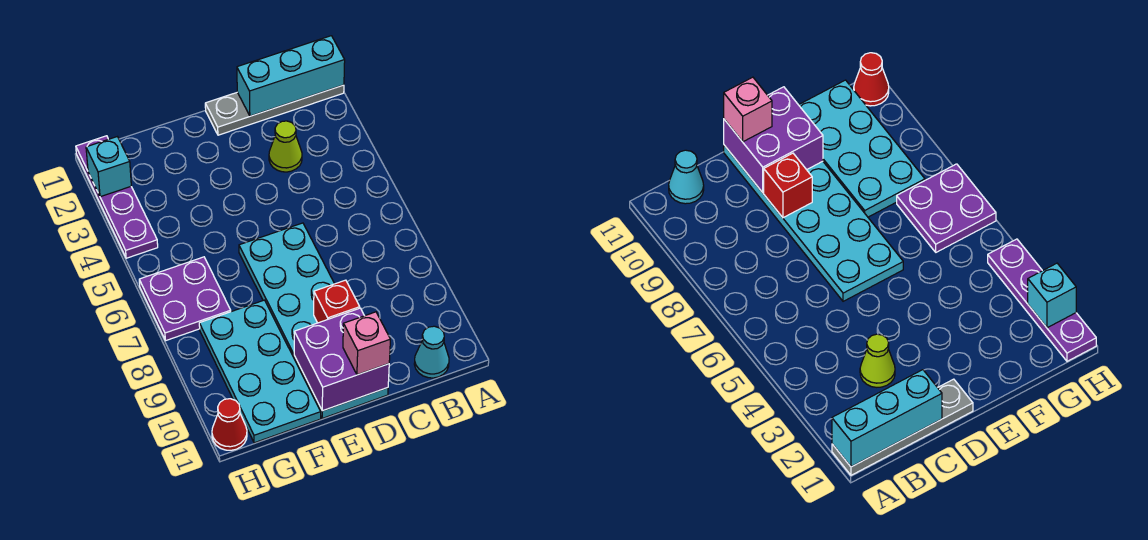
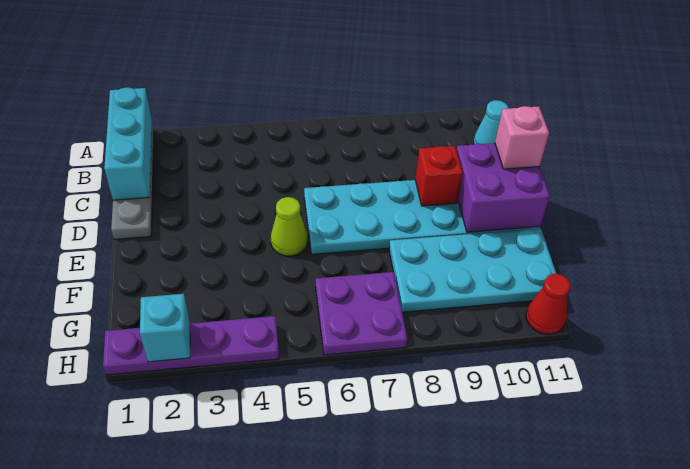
lime 1x1 cone [269,121,302,172] -> lime 1x1 cone moved to [271,197,308,256]

